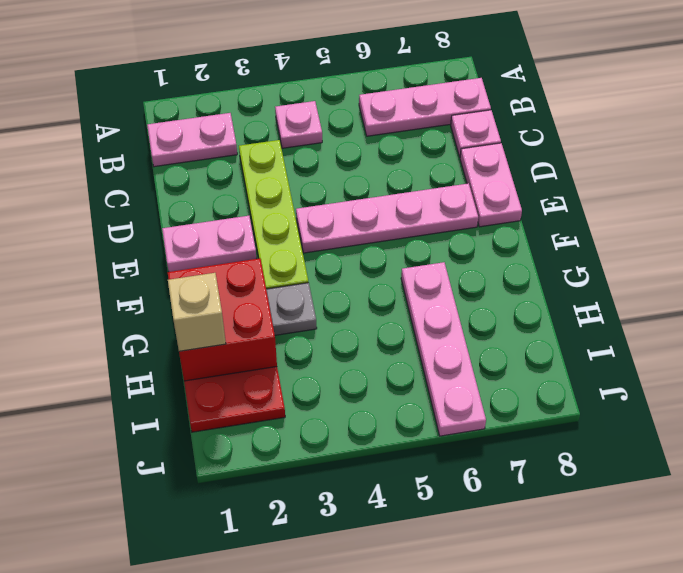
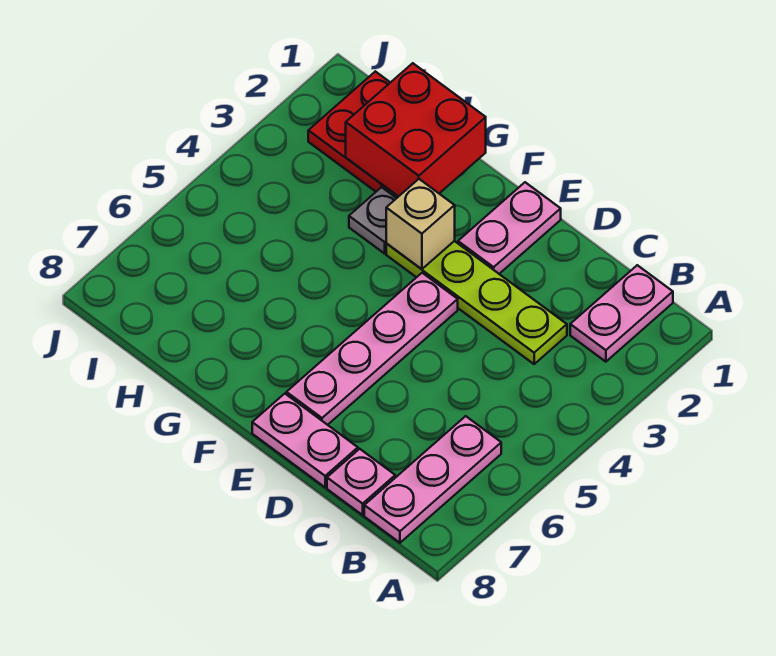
pink 1x1 plate [275,101,322,148] -> none
pink 1x4 plate [401,262,486,436] -> none
tan 1x1 brick [168,273,226,351] -> tan 1x1 brick moved to [386,179,455,269]

